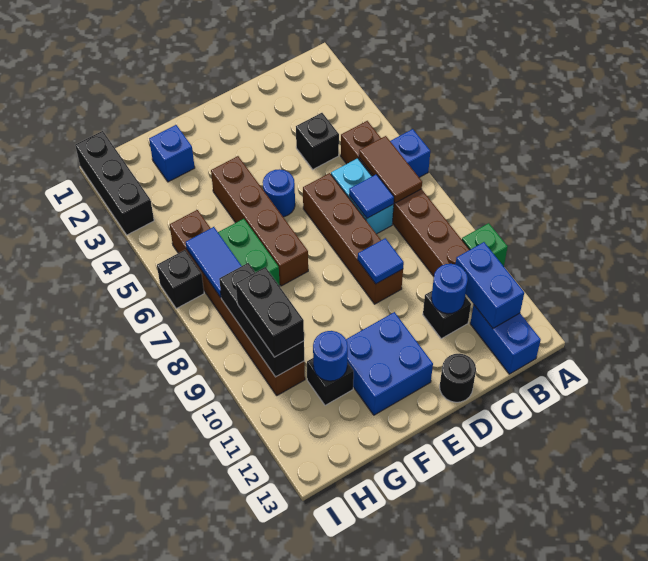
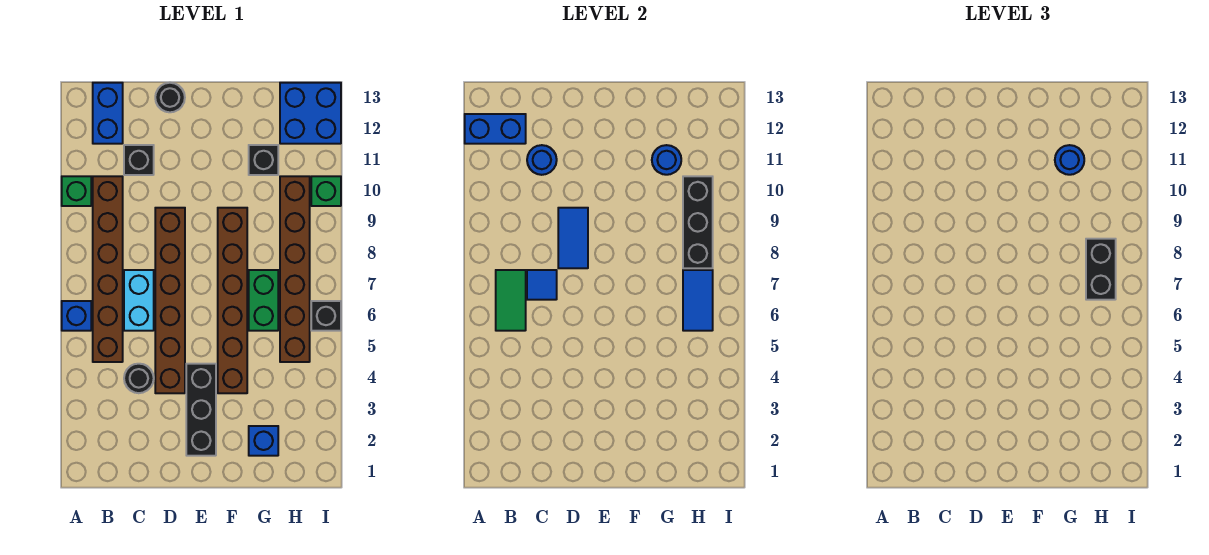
brown 1x2 tile [359,136,422,203] -> green 1x2 tile [496,270,526,331]
blue 1x2 brick [456,242,524,328] -> blue 1x2 brick turned to [465,114,526,144]
black 1x1 brick [296,113,339,169] -> black 1x1 round brick [124,364,154,393]
brown 1x4 brick [303,173,403,304] -> brown 1x6 brick [155,208,185,393]
blue 1x1 tile [358,238,404,284] -> blue 1x2 tile [558,208,588,268]
blue 1x1 round brick [263,169,295,217] -> blue 1x1 round brick moved to [1055,145,1084,175]
blue 2x2 brick [346,312,433,415] -> blue 2x2 brick moved to [280,83,341,144]
brown 1x4 brick [211,156,308,286] -> brown 1x6 brick [218,208,247,393]
black 1x2 brick [236,267,304,357] -> black 1x2 brick moved to [1086,239,1116,300]
black 1x3 brick [75,131,154,235] -> black 1x3 brick moved to [186,364,216,456]
none -> green 1x1 brick [311,176,341,206]

